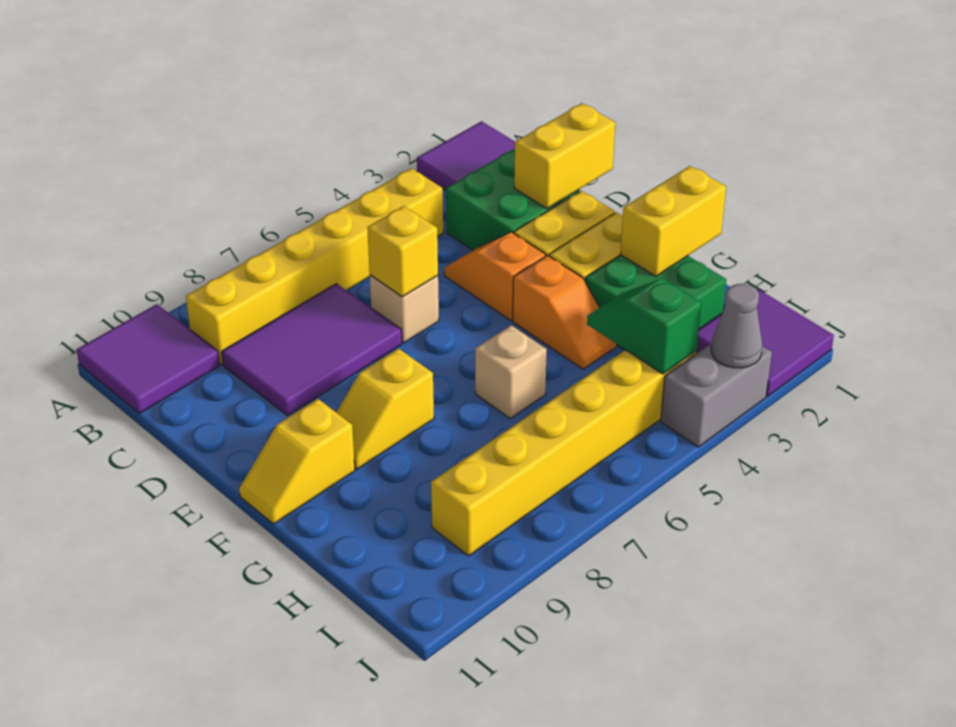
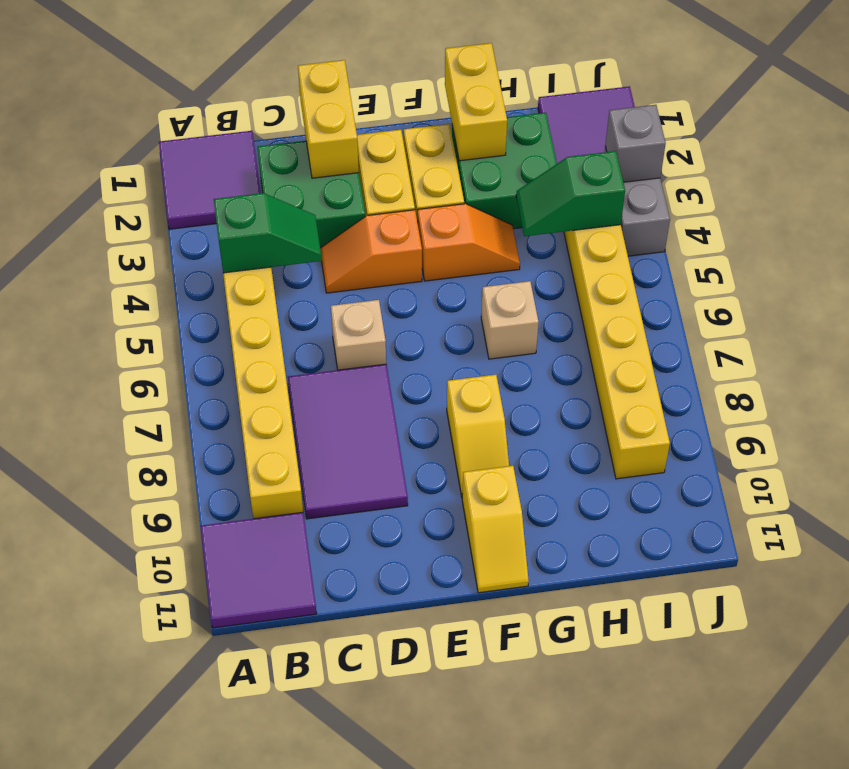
none -> green 1x2 slope [214,193,322,273]
yellow 1x1 brick [367,206,438,297] -> none
grey 1x1 cone [711,284,762,368] -> grey 1x1 brick [605,105,666,182]

